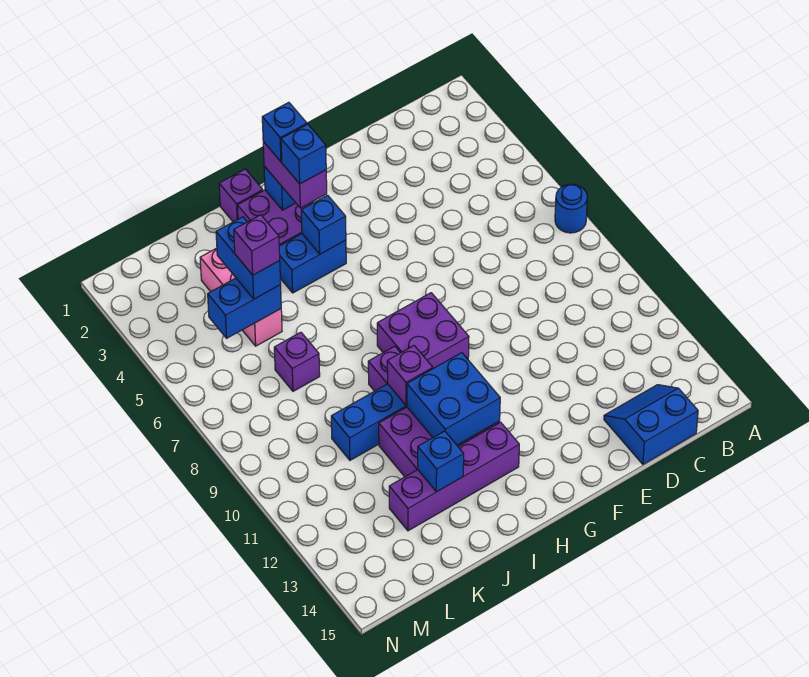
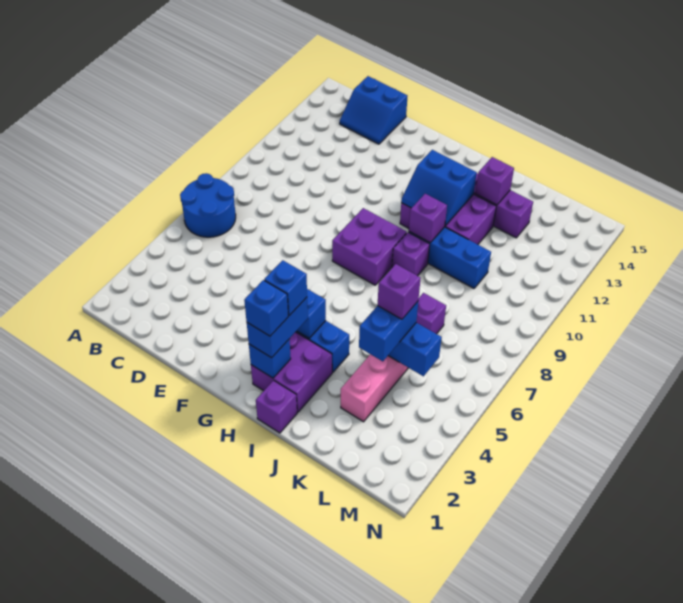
blue 1x1 round brick [555,184,587,233] -> blue 2x2 round brick [180,173,236,237]
purple 1x2 brick [263,142,327,208] -> blue 1x2 brick [247,297,308,358]
blue 2x2 brick [407,353,500,445] -> blue 2x2 slope [401,150,477,226]
blue 1x1 brick [418,431,464,492] -> purple 1x1 brick [475,157,514,205]

